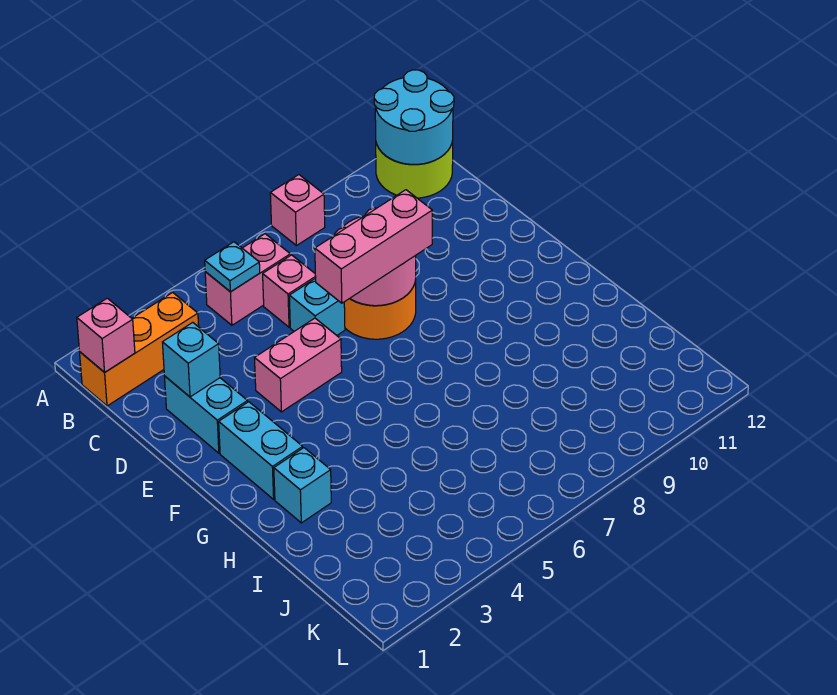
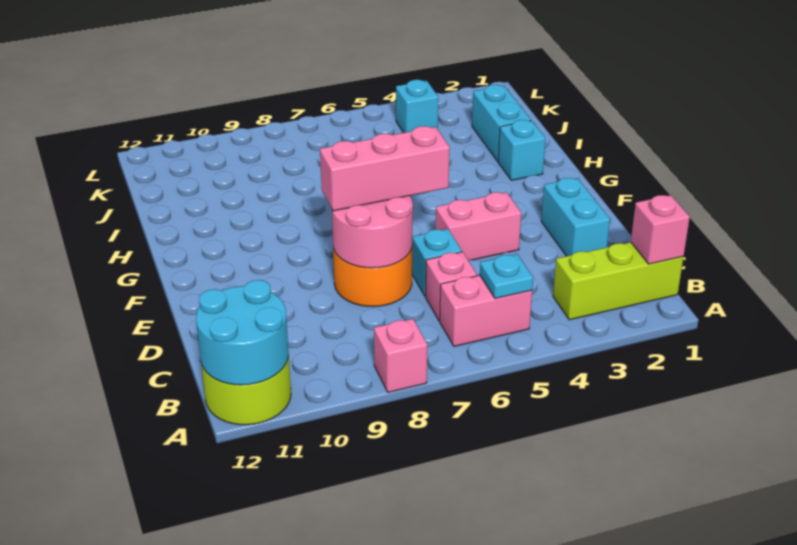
orange 1x3 brick [80,292,199,406] -> lime 1x3 brick [553,242,683,320]
cyan 1x1 brick [162,322,220,397] -> cyan 1x1 brick moved to [396,80,438,133]
cyan 1x2 brick [219,402,303,499] -> cyan 1x2 brick moved to [472,85,531,161]

